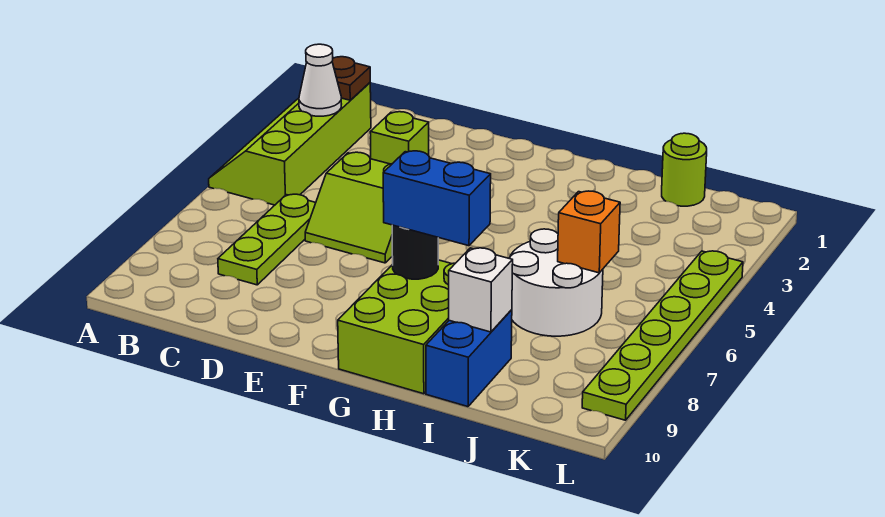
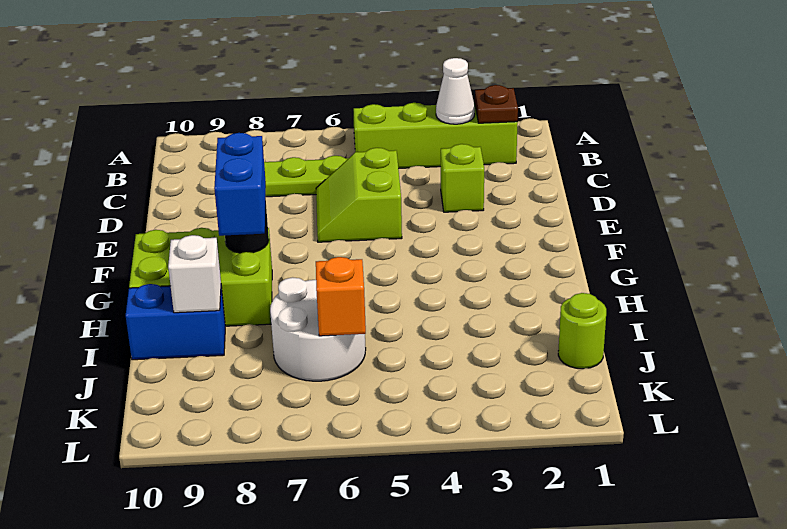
lime 1x6 plate [582,251,743,420] -> none

